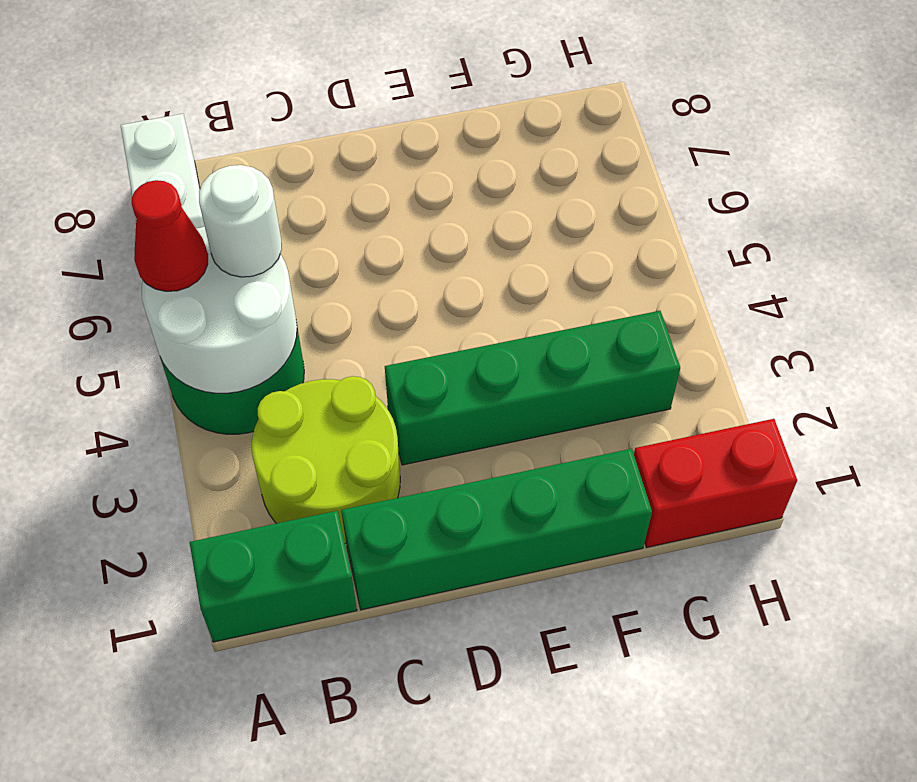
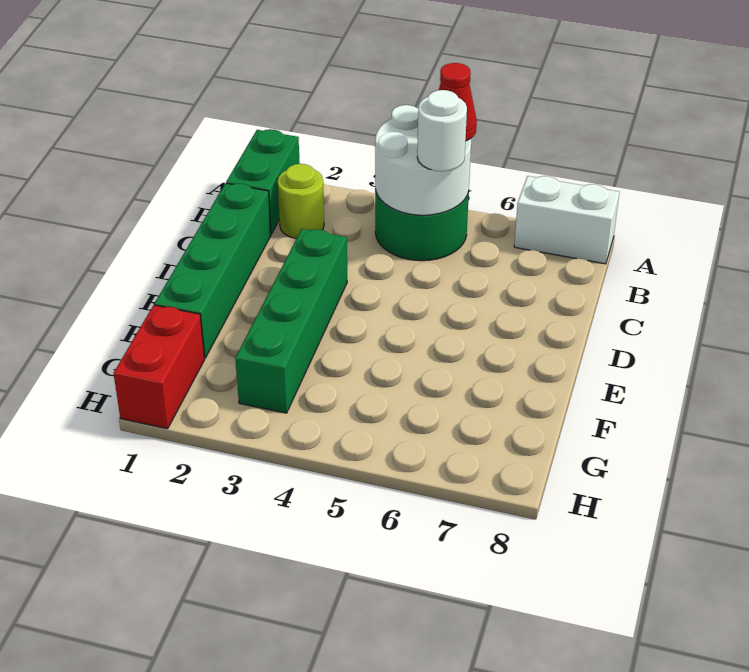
lime 2x2 round brick [252,376,400,543] -> lime 1x1 round brick [278,164,324,239]

